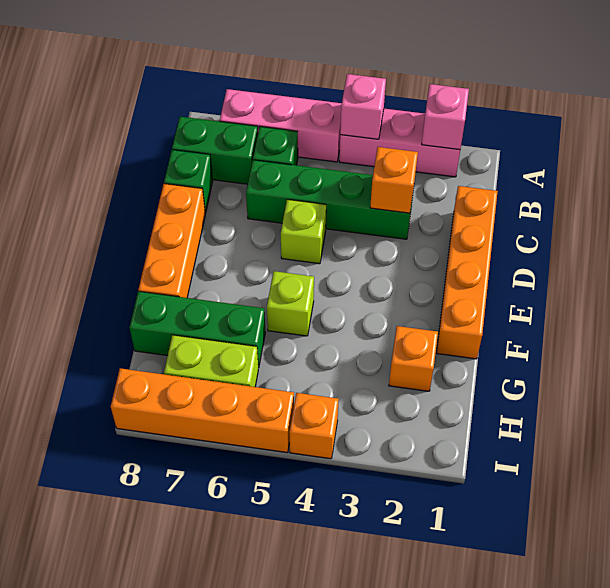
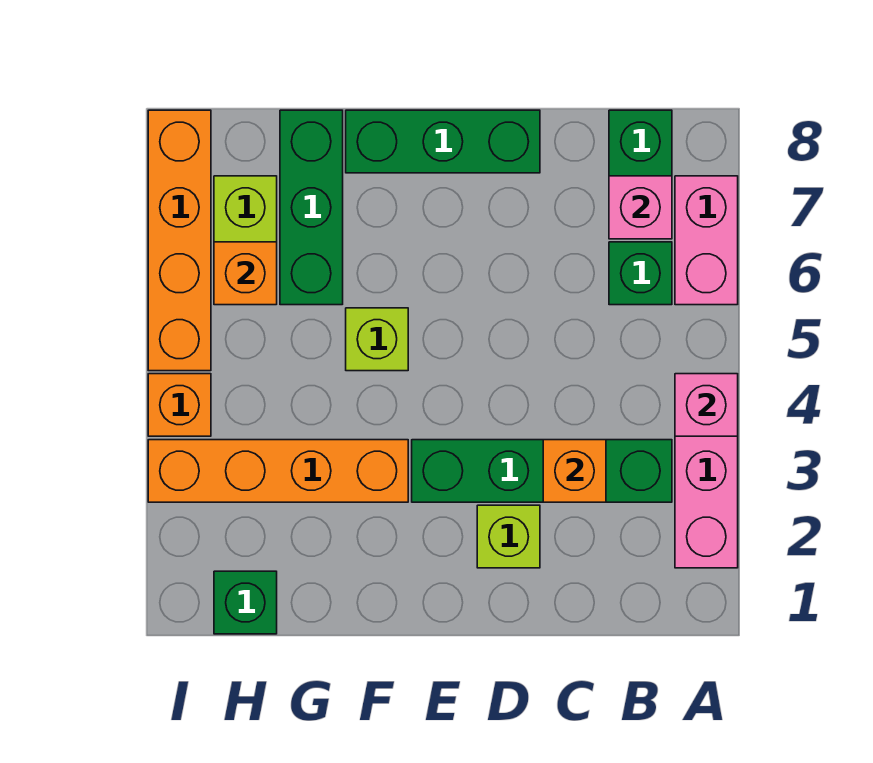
pink 1x1 brick [422,84,469,150] -> pink 1x1 brick moved to [609,176,672,239]
pink 1x3 brick [220,89,342,162] -> pink 1x2 brick [675,176,738,305]
orange 1x4 brick [437,186,498,359] -> orange 1x4 brick moved to [148,440,408,502]
green 1x4 brick [246,160,414,239] -> green 1x4 brick turned to [412,440,672,502]
green 1x1 brick [164,150,213,213] -> green 1x1 brick moved to [214,571,277,634]
lime 1x1 brick [281,199,326,264] -> lime 1x1 brick moved to [477,505,540,568]
orange 1x3 brick [138,184,205,298] -> green 1x3 brick [346,110,540,173]
orange 1x1 brick [389,326,438,391] -> orange 1x1 brick moved to [214,242,277,305]

